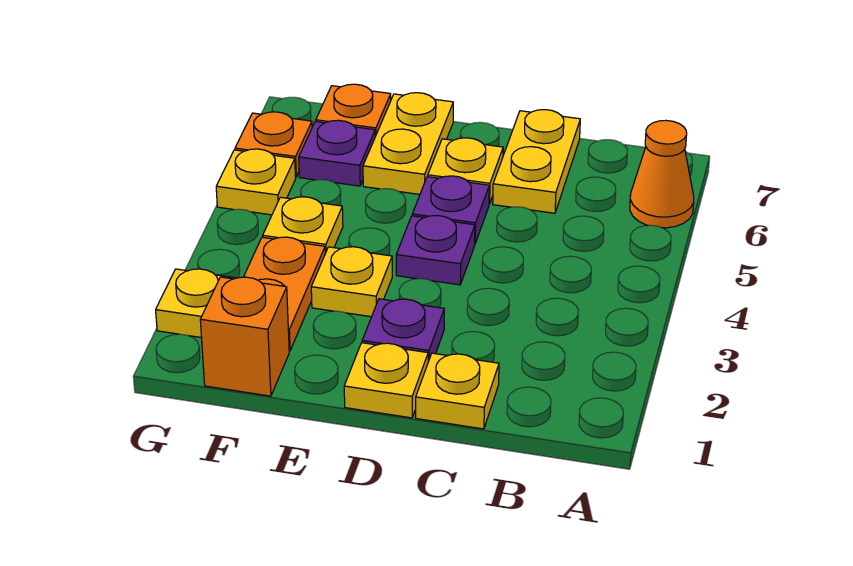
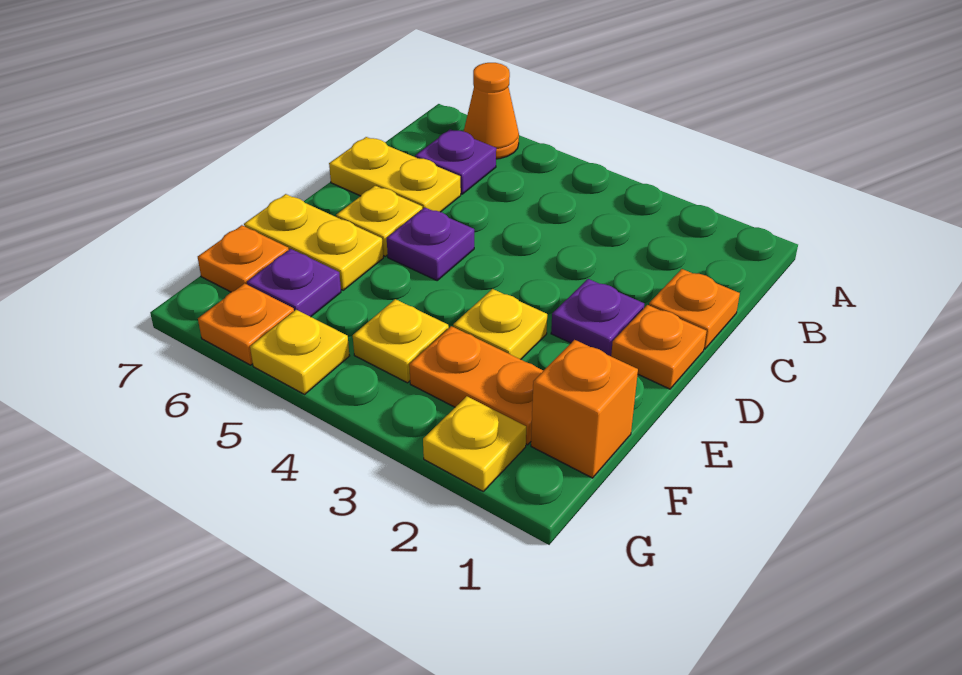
yellow 1x1 plate [416,353,499,429] -> orange 1x1 plate [649,269,740,349]
yellow 1x1 plate [344,343,428,418] -> orange 1x1 plate [611,305,707,389]
purple 1x1 plate [396,216,475,285] -> purple 1x1 plate moved to [415,129,496,194]

